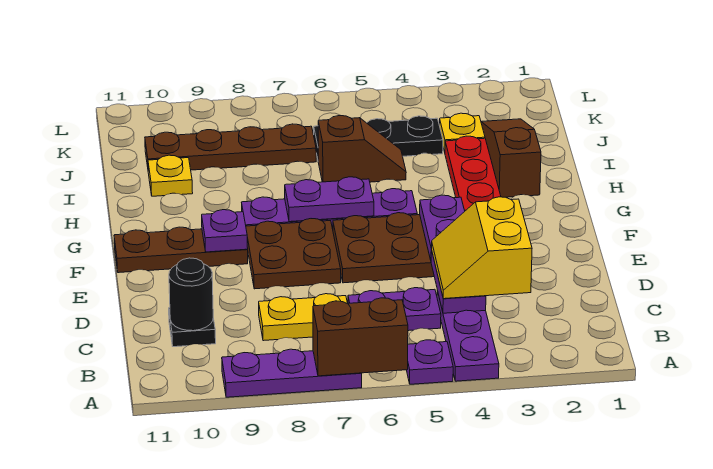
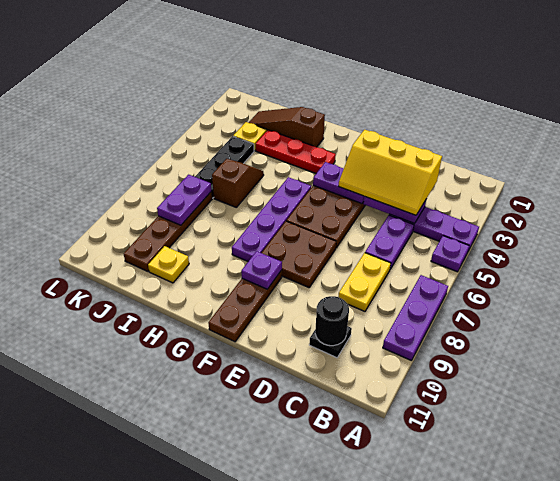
brown 1x2 brick [313,298,408,376] -> none
yellow 2x2 slope [431,197,532,299] -> yellow 2x3 slope [339,130,442,215]
purple 1x2 plate [285,177,374,222] -> purple 1x2 plate moved to [157,175,212,225]

